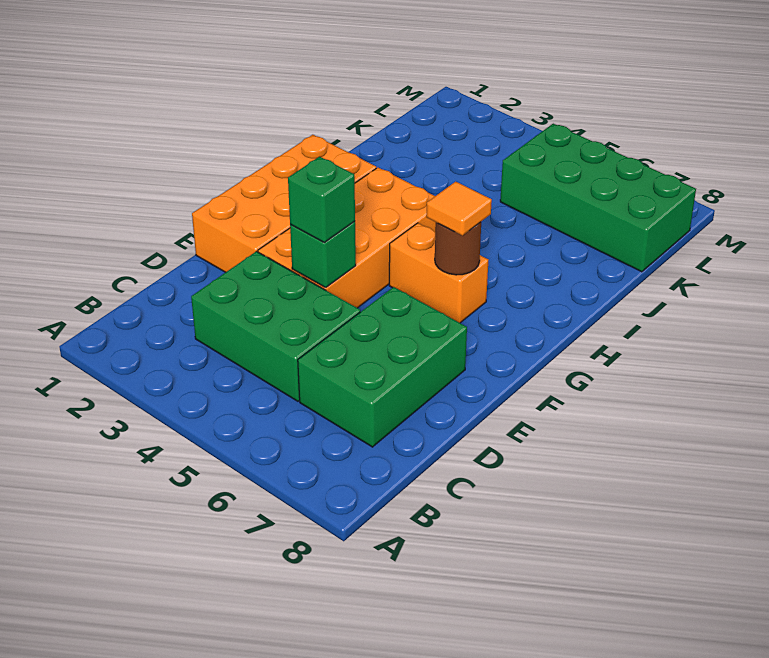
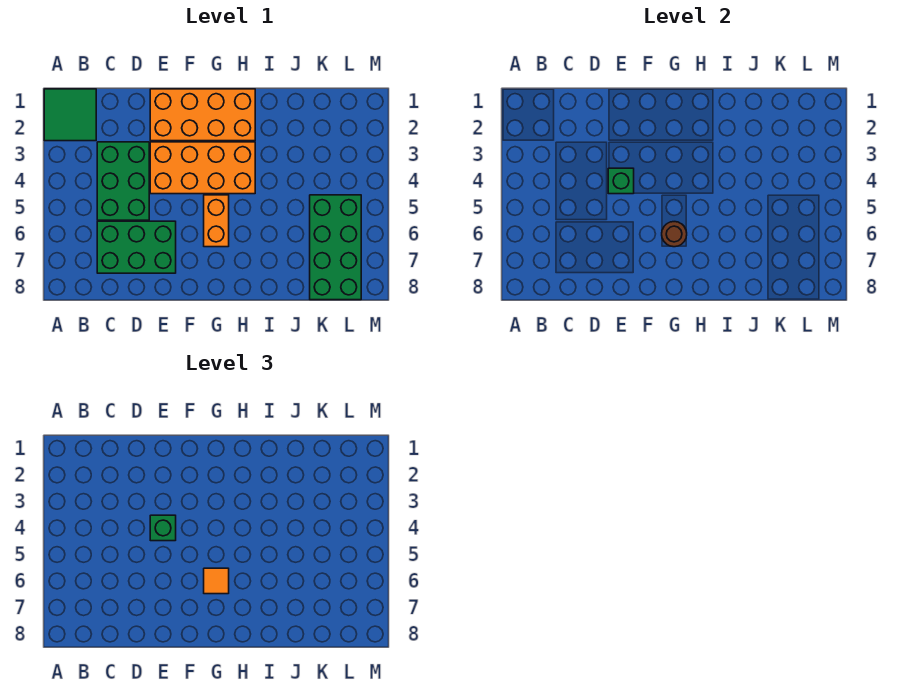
none -> green 2x2 tile [44,89,96,141]

